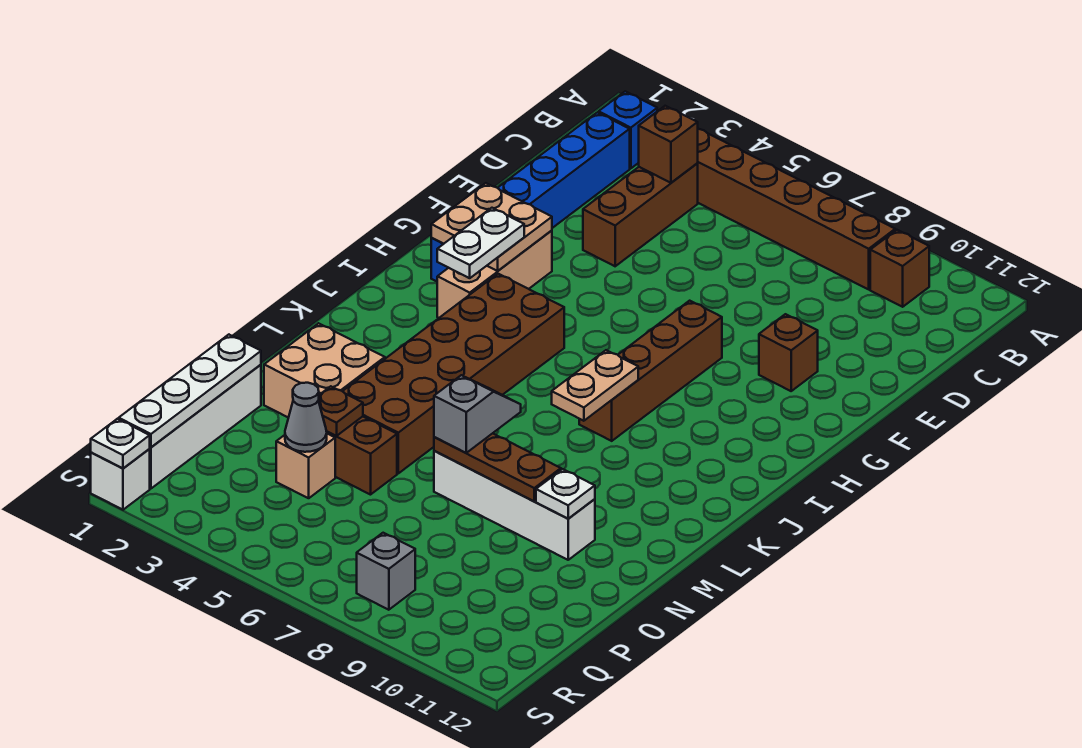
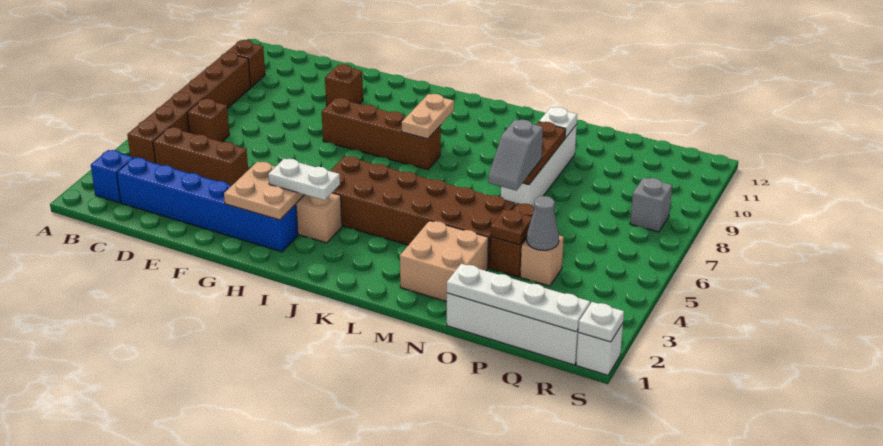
brown 1x1 brick [639,106,698,183] -> brown 1x1 brick moved to [187,99,230,142]
tan 1x2 plate [552,350,638,421] -> tan 1x2 plate turned to [402,94,454,139]
grey 1x2 slope [434,375,521,453] -> grey 1x2 slope turned to [488,120,543,191]

